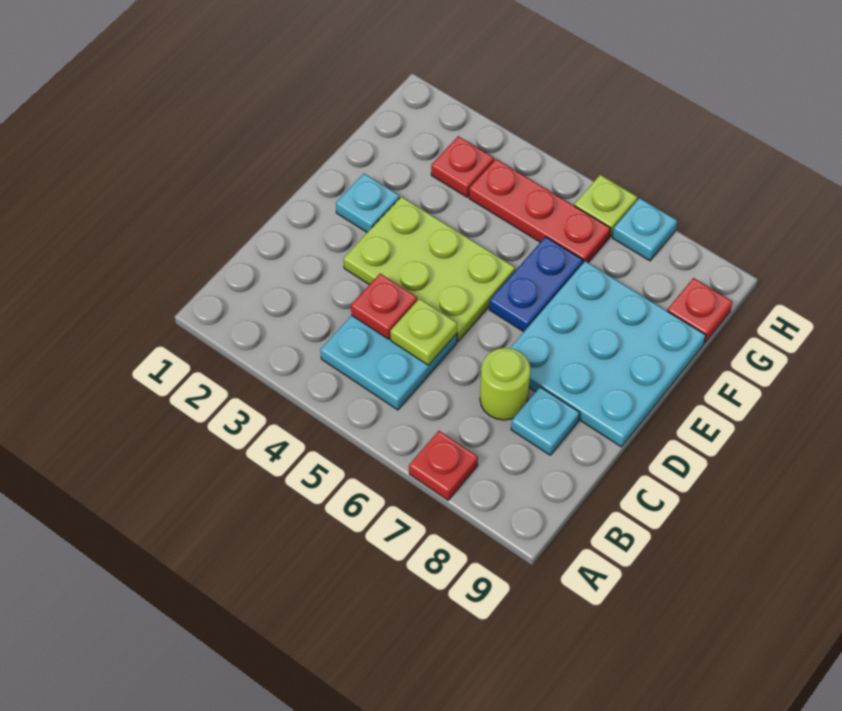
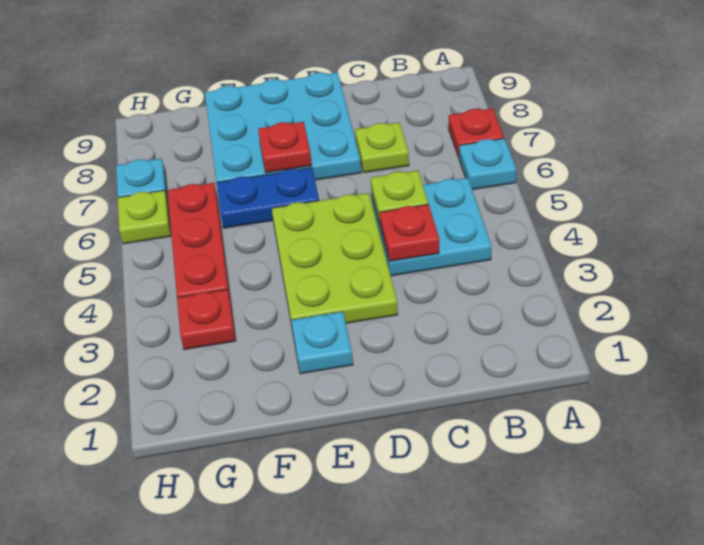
lime 1x1 round brick [480,348,530,420] -> lime 1x1 plate [355,122,409,173]
cyan 1x1 plate [511,387,580,455] -> cyan 1x1 plate moved to [459,138,516,190]
red 1x1 plate [667,278,733,343] -> red 1x1 plate moved to [258,122,312,173]

